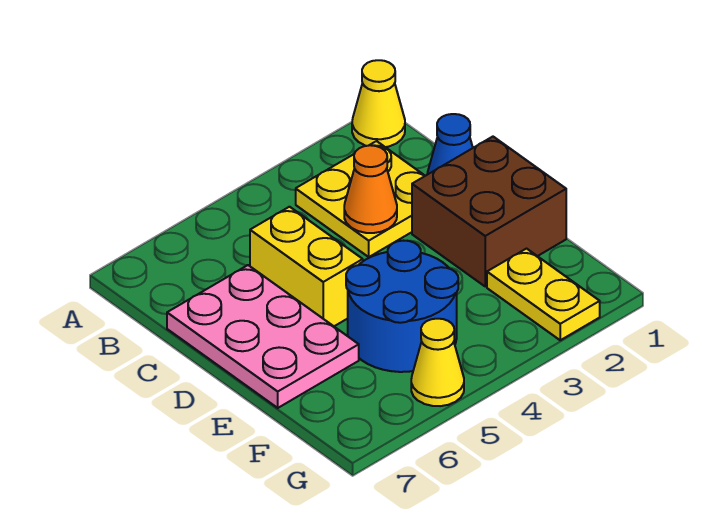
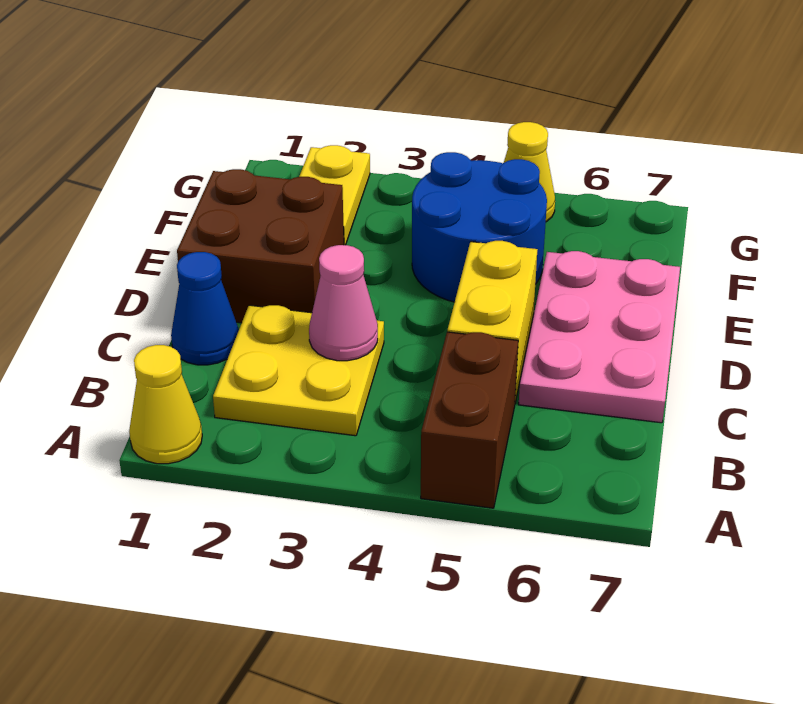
none -> brown 1x2 brick [421,332,518,508]
orange 1x1 cone [344,145,397,233] -> pink 1x1 cone [309,245,378,361]

